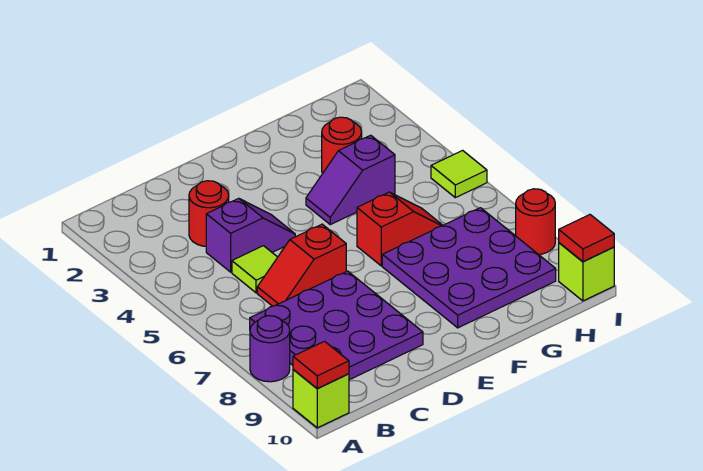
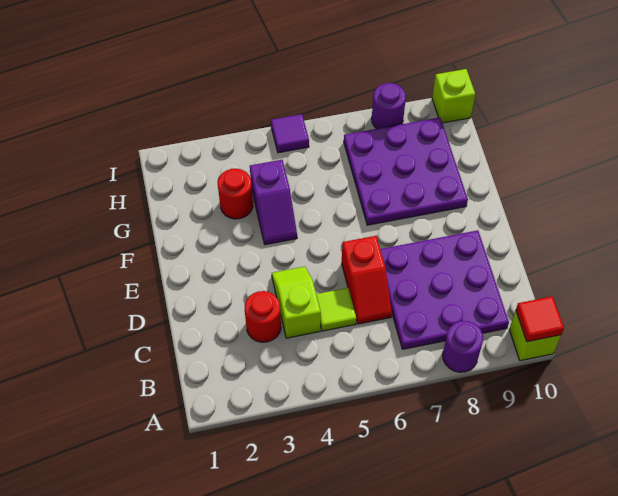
purple 1x2 slope [206,198,295,272] -> lime 1x2 slope [272,266,321,338]
red 1x2 slope [357,192,443,266] -> none
lime 1x1 tile [431,150,487,198] -> purple 1x1 tile [271,114,309,153]
red 1x1 round brick [516,189,555,255] -> purple 1x1 round brick [372,83,406,129]
red 1x1 tile [559,215,614,262] -> none

